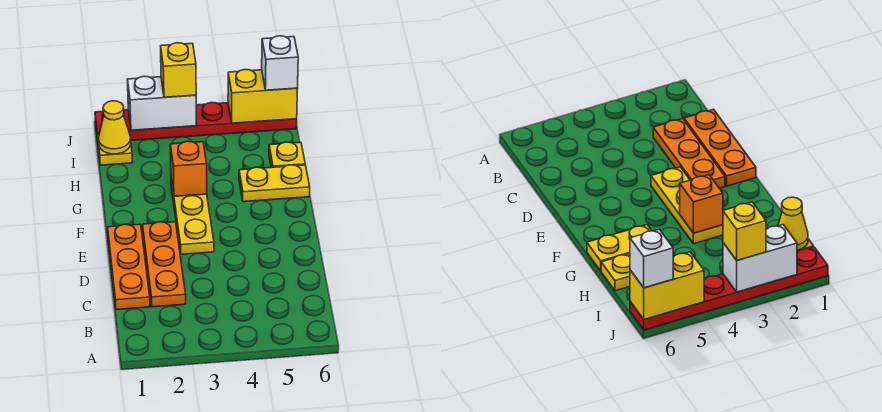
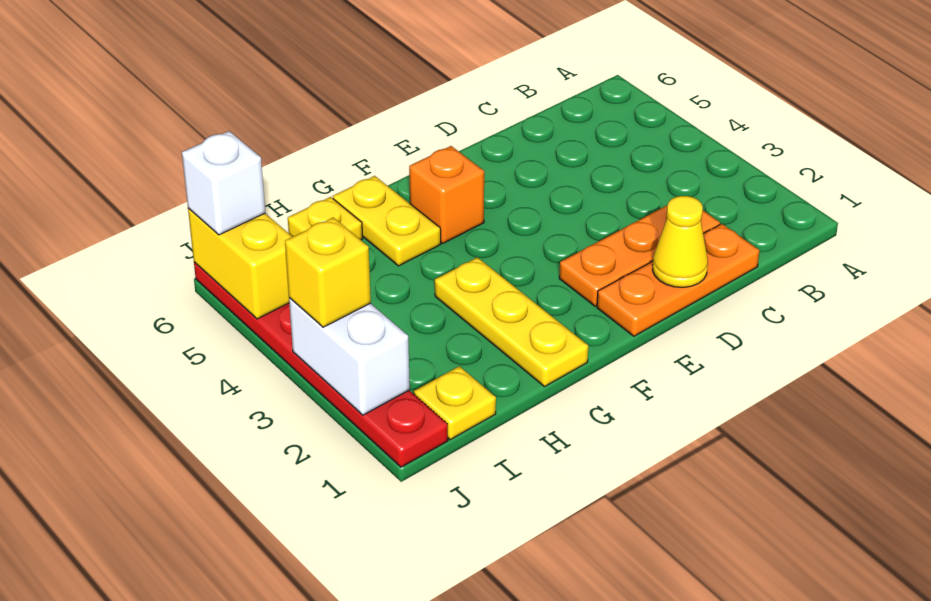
yellow 1x3 plate [171,179,214,254] -> yellow 1x3 plate turned to [435,257,588,387]
orange 1x1 brick [170,141,207,196] -> orange 1x1 brick moved to [409,146,484,243]
yellow 1x1 cone [98,101,131,154] -> yellow 1x1 cone moved to [652,196,708,287]

